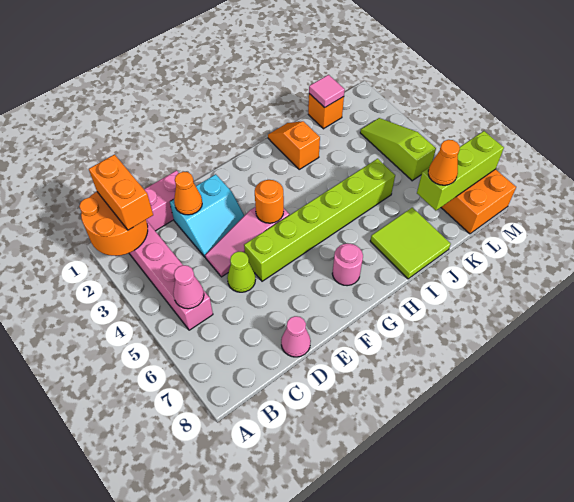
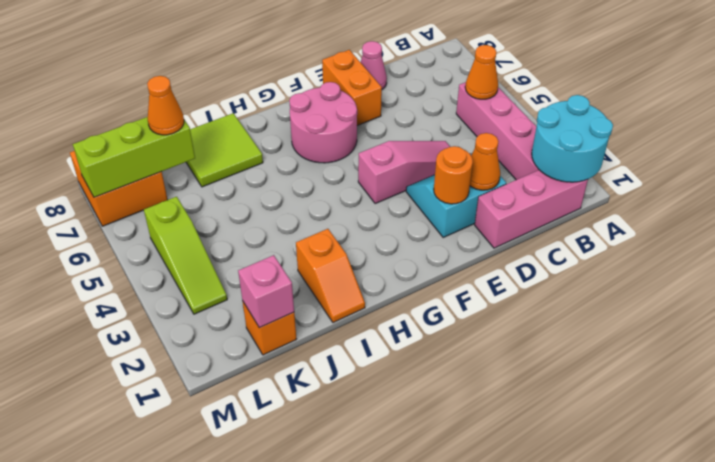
orange 2x2 round brick [79,192,148,256] -> cyan 2x2 round brick [532,95,613,182]
orange 1x2 brick [89,155,153,230] -> orange 1x2 brick moved to [322,50,382,126]
pink 1x1 cone [173,265,204,309] -> orange 1x1 cone [465,45,498,99]
lime 1x1 cone [227,252,255,292] -> none
lime 1x6 brick [244,159,395,281] -> none
orange 1x1 round brick [255,180,284,223] -> orange 1x1 round brick moved to [434,146,473,204]
pink 1x1 round brick [332,243,363,286] -> pink 2x2 round brick [289,82,357,163]
pink 1x1 tile [309,75,345,107] -> pink 1x1 brick [238,255,294,328]

